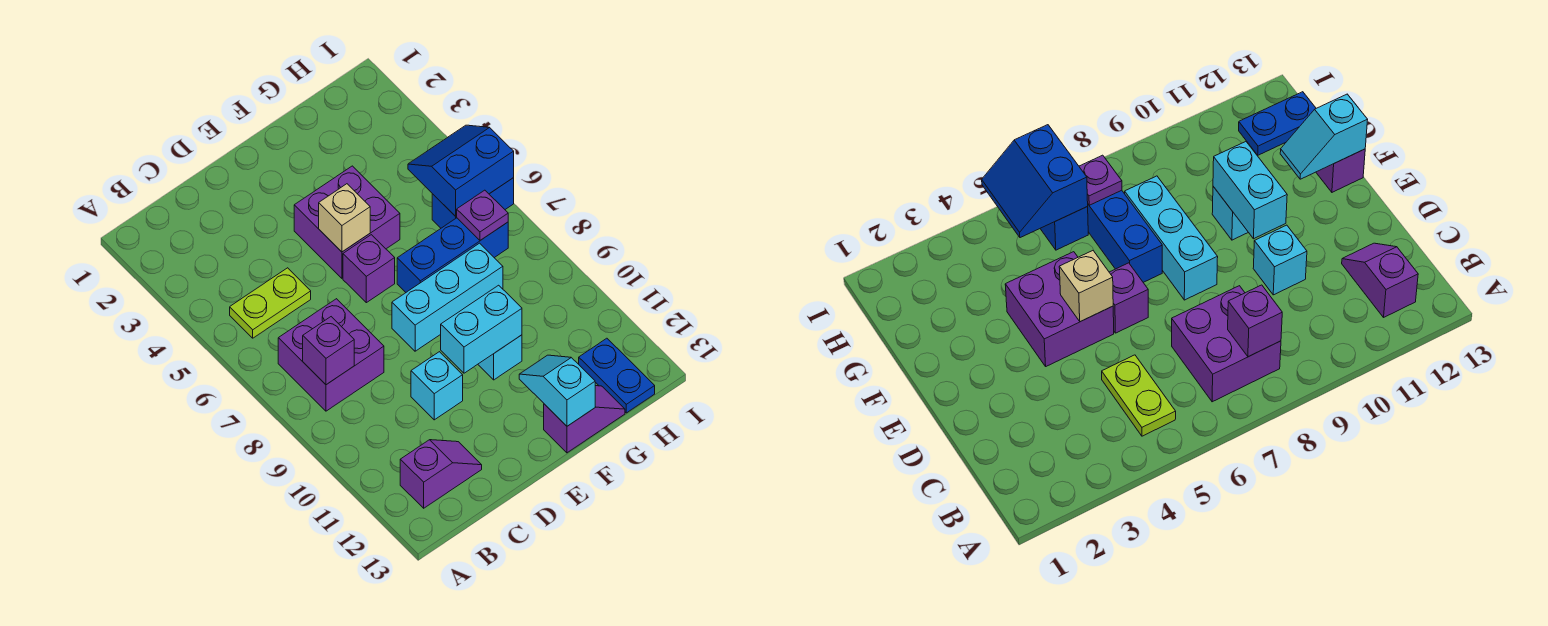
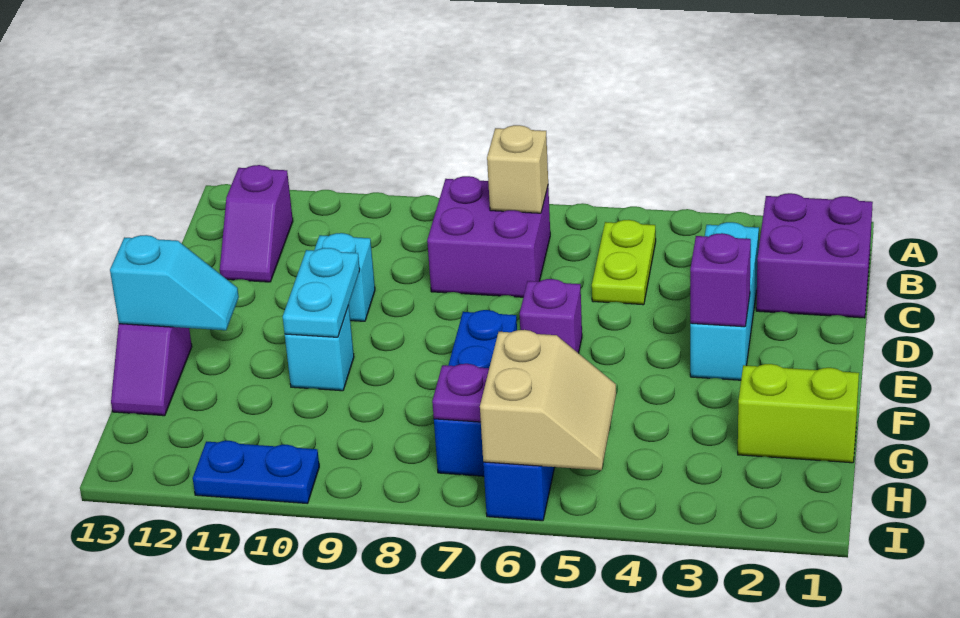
purple 1x1 brick [303,317,354,385] -> purple 1x1 brick moved to [690,233,751,327]
purple 2x2 brick [294,166,400,278] -> purple 2x2 brick moved to [756,193,873,318]
tan 1x1 brick [319,184,370,252] -> tan 1x1 brick moved to [487,125,548,213]
cyan 1x3 brick [392,243,503,351] -> cyan 1x3 brick moved to [690,222,759,380]
cyan 1x2 brick [441,285,522,373] -> cyan 1x2 plate [283,248,360,337]
none -> lime 1x2 brick [738,364,859,463]
blue 2x2 slope [408,125,514,216] -> tan 2x2 slope [480,330,616,470]
blue 1x2 plate [579,338,655,413] -> blue 1x2 plate moved to [193,441,319,504]

